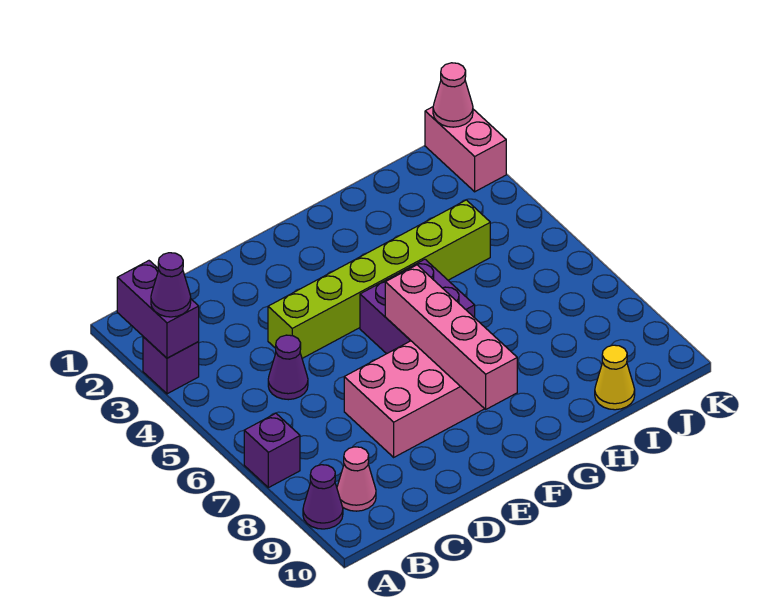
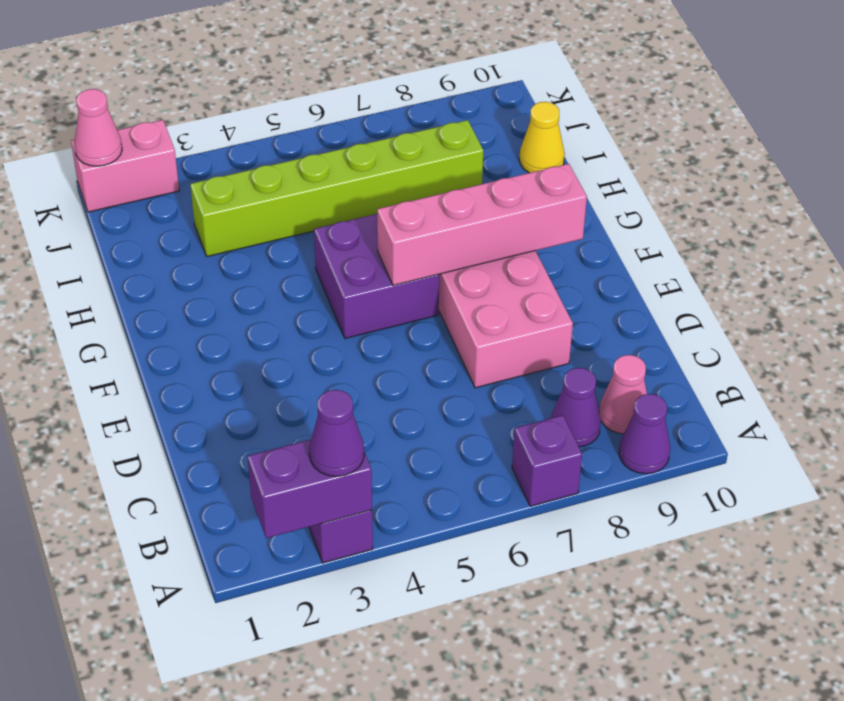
purple 1x1 cone [268,335,308,400] -> purple 1x1 cone moved to [551,368,601,447]
lime 1x6 brick [268,200,490,358] -> lime 1x6 brick turned to [190,120,483,256]

